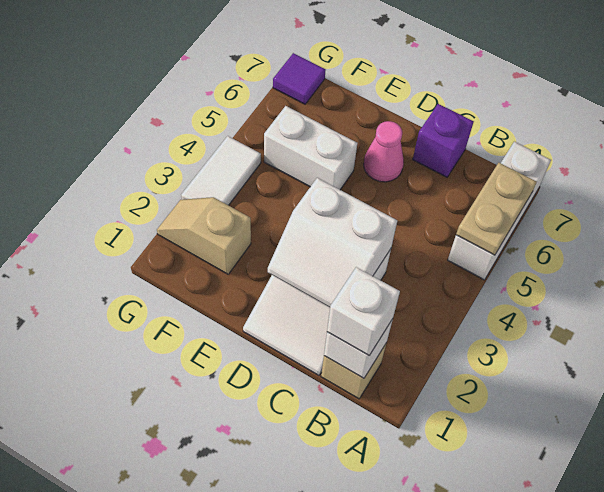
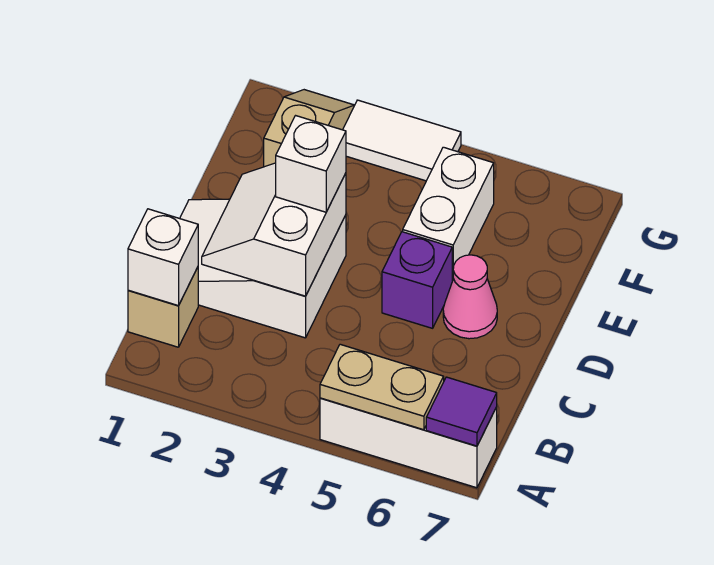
white 1x1 brick [327,267,400,355] -> white 1x1 brick moved to [276,116,346,212]
purple 1x1 brick [413,104,474,177] -> purple 1x1 brick moved to [382,232,452,328]
purple 1x1 tile [273,53,326,104] -> purple 1x1 tile moved to [426,377,497,446]

